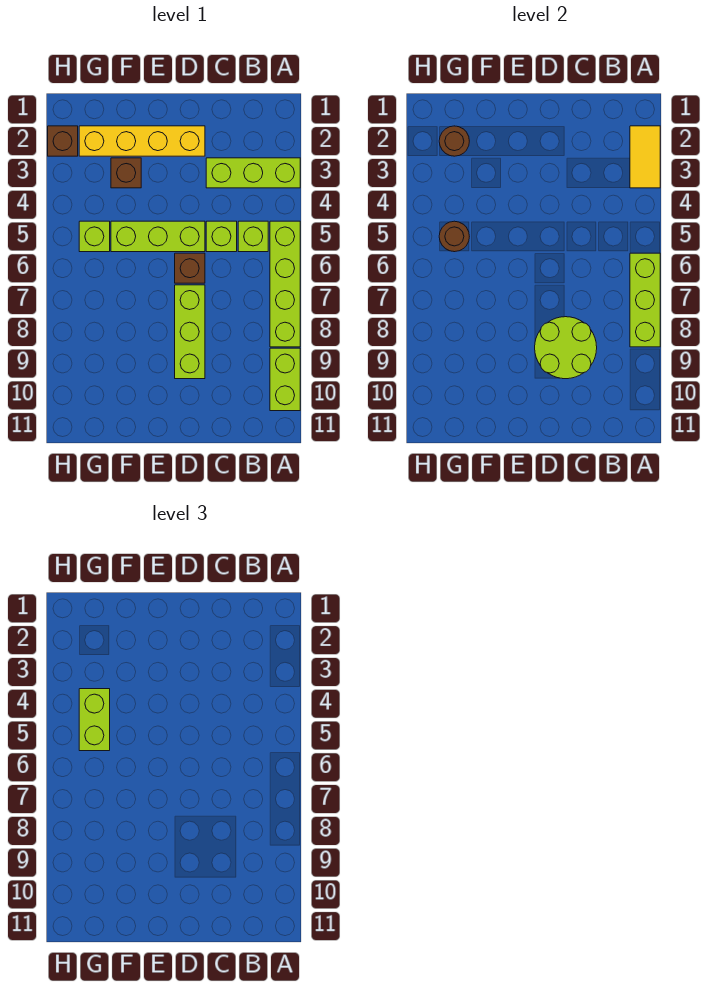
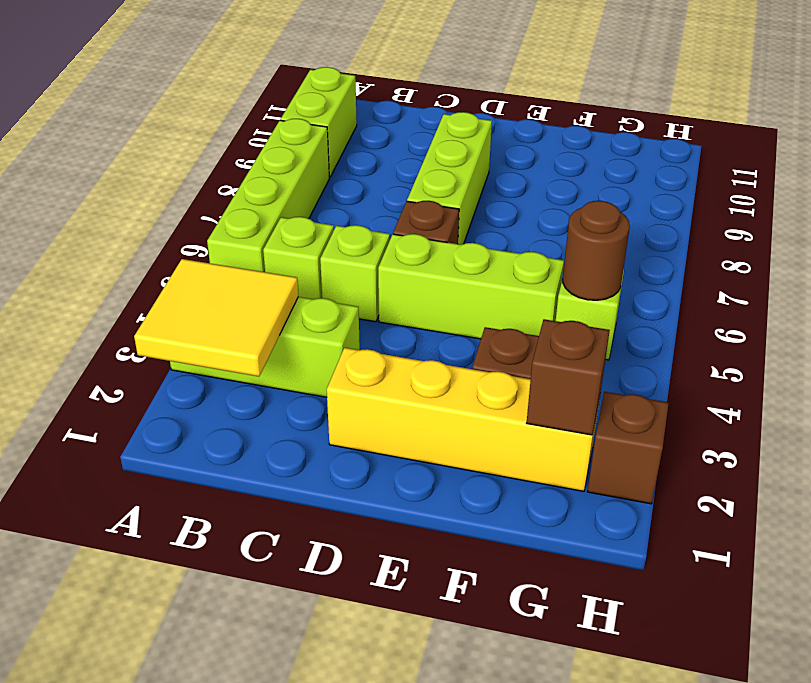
yellow 1x2 tile [630,126,660,188] -> yellow 2x2 tile [134,259,299,377]
lime 1x3 brick [630,253,660,347] -> none
lime 2x2 round brick [535,317,597,379] -> none
brown 1x1 round brick [439,126,469,156] -> brown 1x1 brick [527,319,610,435]
lime 1x2 brick [79,689,110,751] -> none

